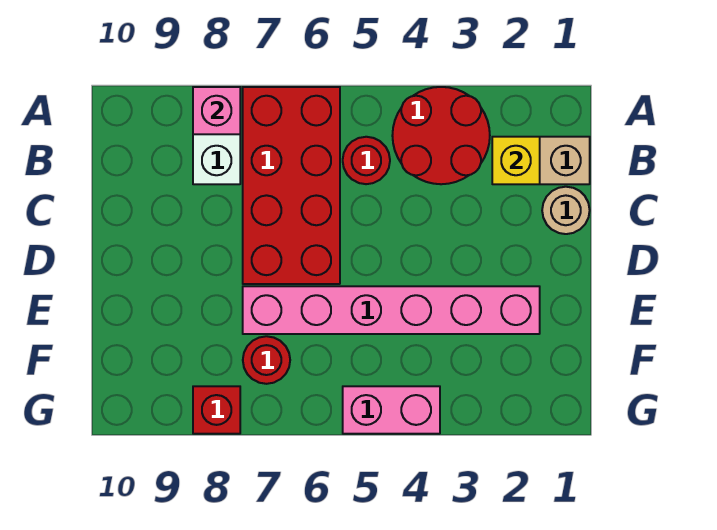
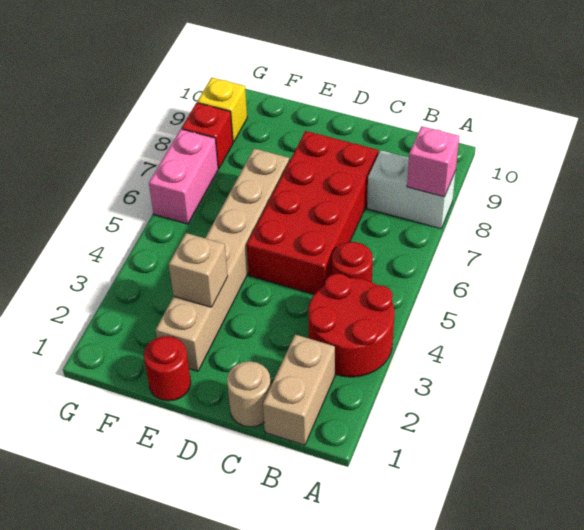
red 2x4 brick [243,87,340,284] -> red 2x4 brick turned to [247,131,379,294]
yellow 1x1 brick [492,137,540,184] -> yellow 1x1 brick moved to [197,77,247,142]
pink 1x6 brick [243,286,540,334] -> tan 1x6 brick [156,148,289,371]
none -> tan 1x1 brick [169,233,228,307]
red 1x1 round brick [243,336,290,384] -> red 1x1 round brick moved to [144,336,191,401]
pink 1x2 brick [343,386,440,434] -> pink 1x2 brick moved to [149,129,218,224]

